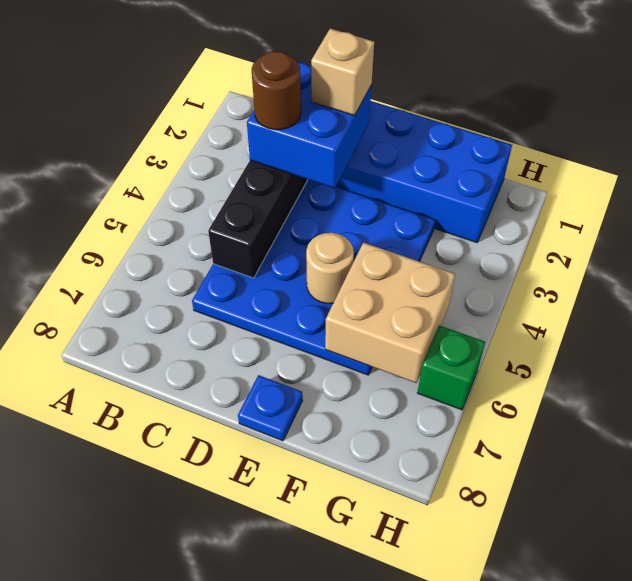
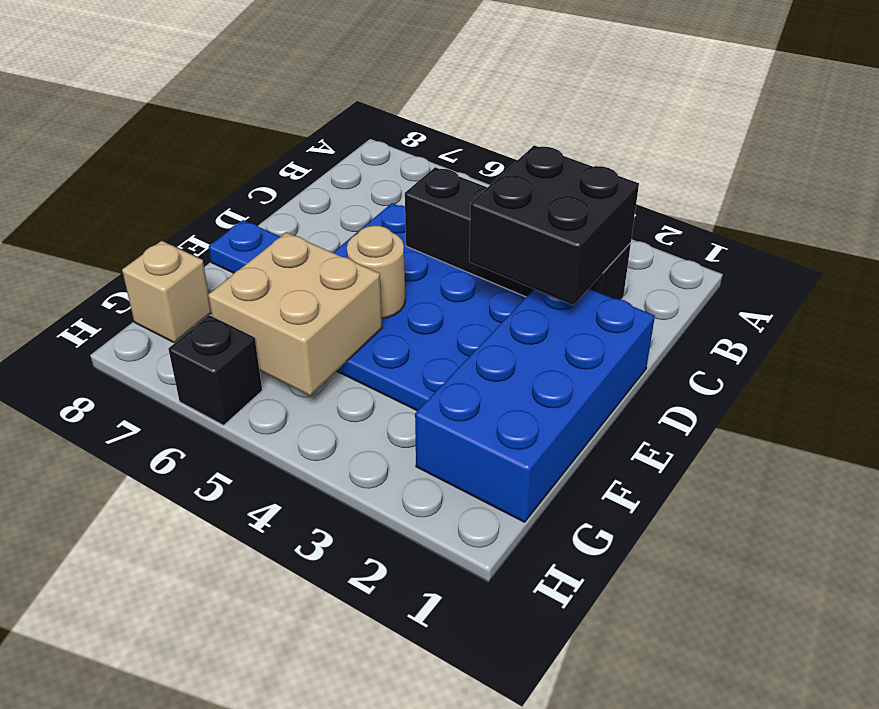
blue 2x2 brick [247,62,372,188] -> black 2x2 brick [469,145,639,305]
brown 1x1 round brick [252,51,301,130] -> none
tan 1x1 brick [311,29,374,116] -> tan 1x1 brick moved to [122,241,211,343]
green 1x1 brick [417,325,485,410] -> black 1x1 brick [169,315,262,425]

